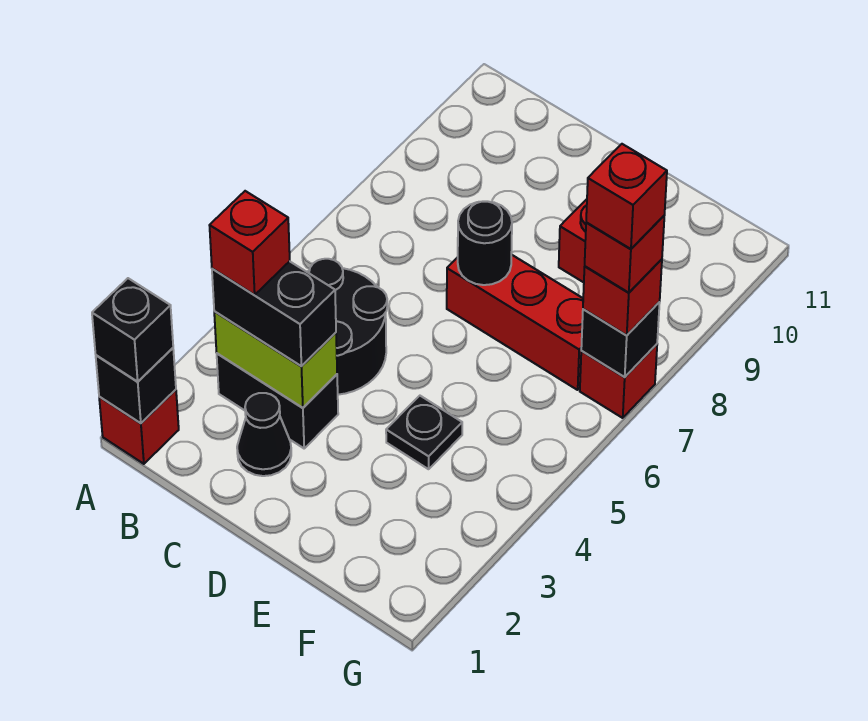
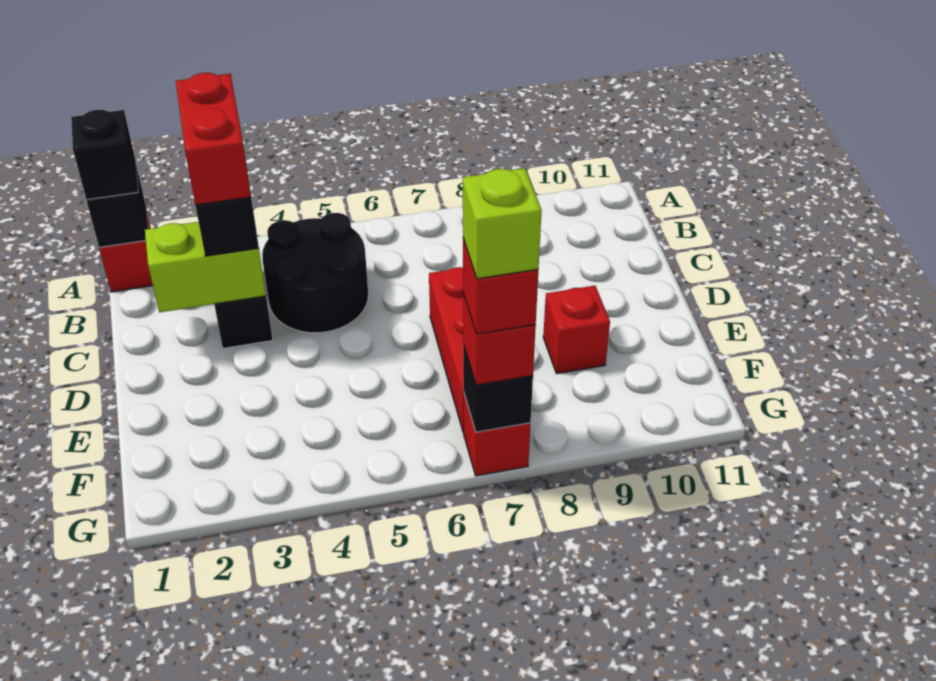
lime 1x2 brick [214,311,337,408] -> lime 1x2 brick turned to [145,222,266,312]
red 1x1 brick [209,191,290,295] -> red 1x2 brick [176,73,251,205]
black 1x1 cone [237,393,291,476] -> none
black 1x1 round brick [458,201,512,285] -> none
black 1x1 plate [386,396,462,469] -> none
red 1x1 brick [586,144,667,249] -> lime 1x1 brick [463,168,542,279]

